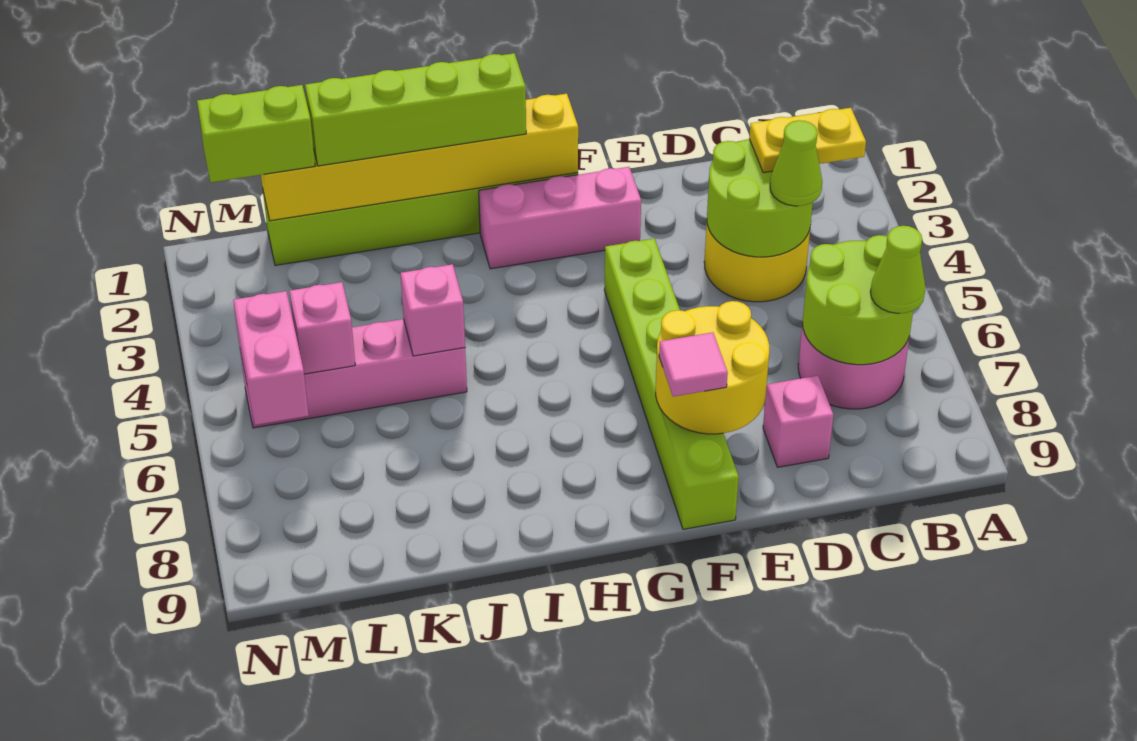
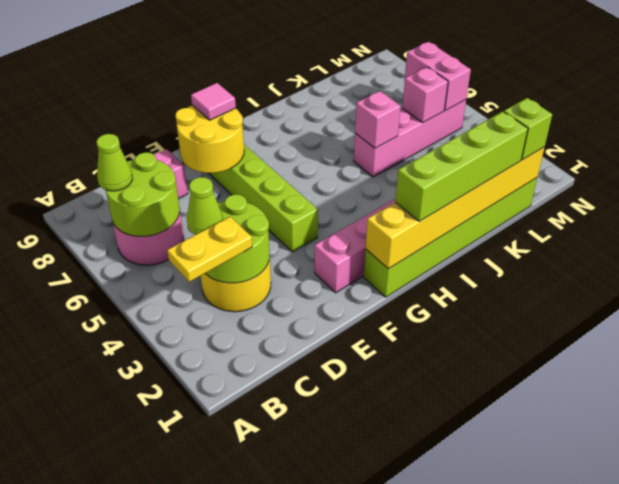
lime 1x2 brick [197,85,315,182] -> lime 1x1 brick [504,98,552,160]

